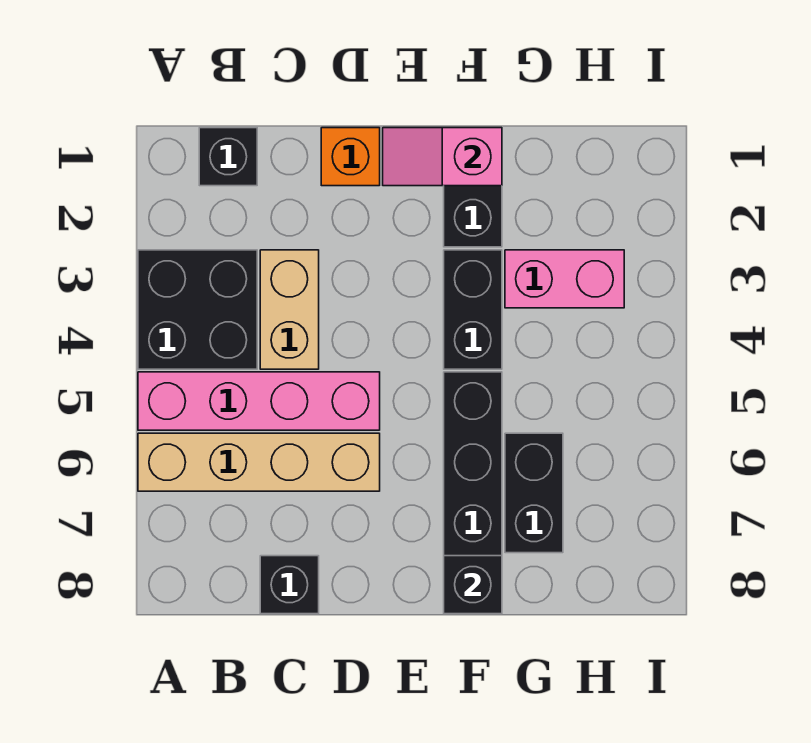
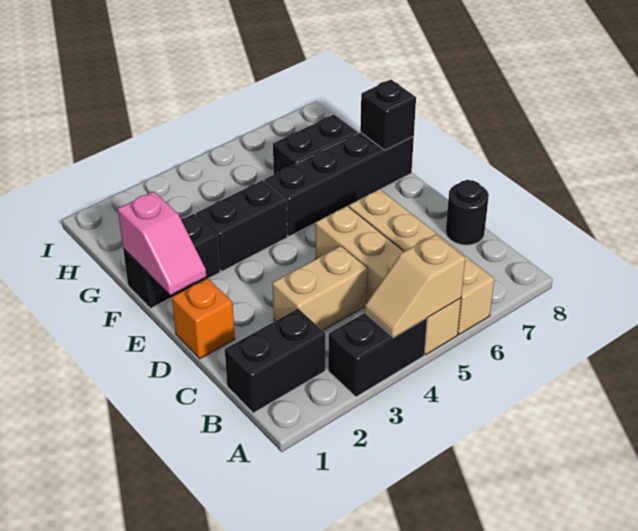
black 2x2 brick [138,250,257,369] -> black 1x2 brick [328,313,427,397]
none -> tan 1x2 slope [365,235,465,337]
pink 1x4 brick [138,372,380,430] -> tan 1x4 brick [316,206,461,355]
black 1x1 brick [199,128,257,186] -> black 1x2 brick [225,309,325,413]
black 1x1 brick [260,556,319,614] -> black 1x1 round brick [446,180,489,245]
pink 1x2 brick [505,250,624,308] -> none

